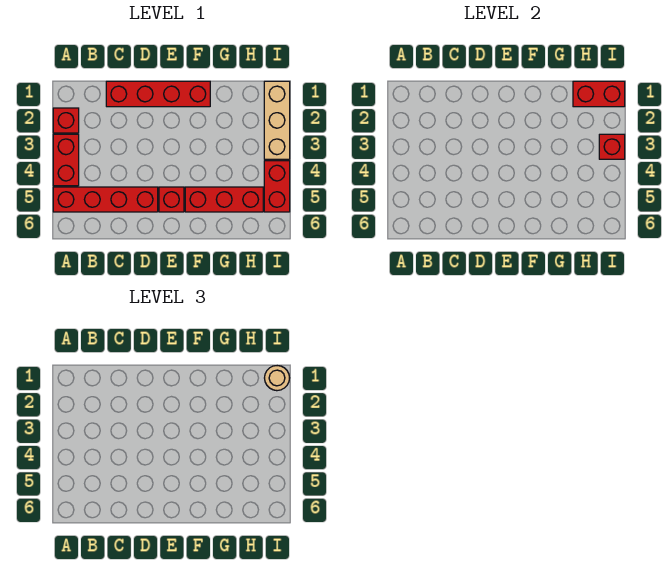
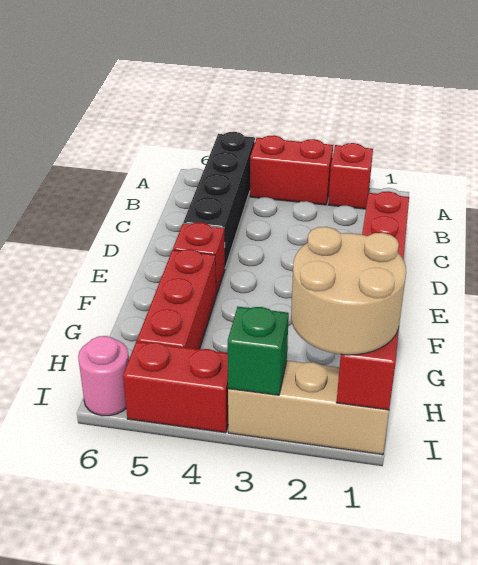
red 1x4 brick [53,187,158,212] -> black 1x4 brick [183,132,255,267]
tan 1x1 round brick [265,366,289,391] -> tan 2x2 round brick [291,227,406,355]
red 1x1 brick [599,134,625,159] -> green 1x1 brick [228,307,289,395]
none -> pink 1x1 round brick [78,336,129,416]

